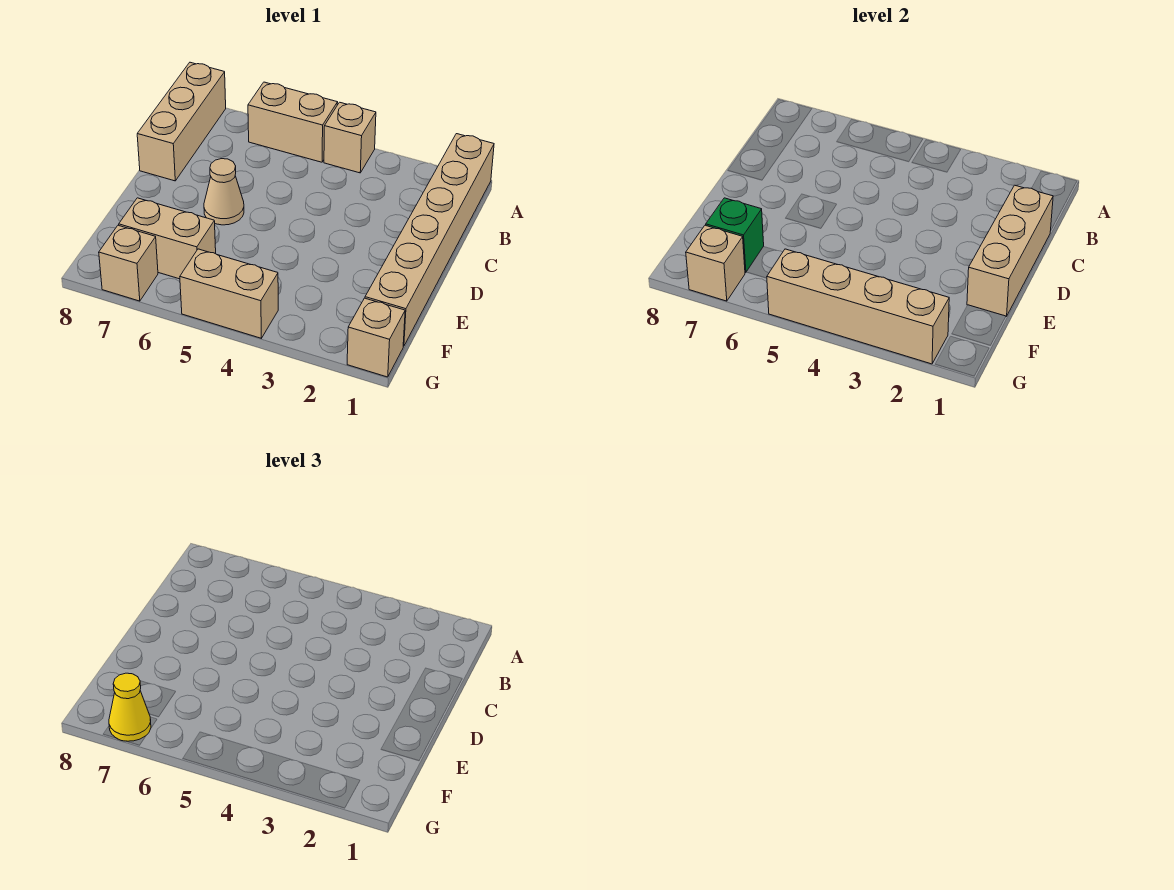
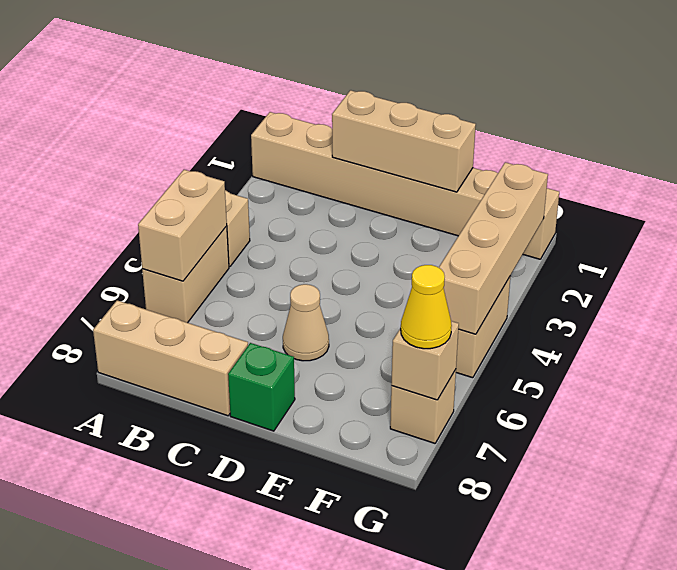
tan 1x2 brick [119,198,216,279] -> tan 1x2 brick moved to [138,170,227,281]
green 1x1 brick [706,198,764,273] -> green 1x1 brick moved to [228,343,295,431]

